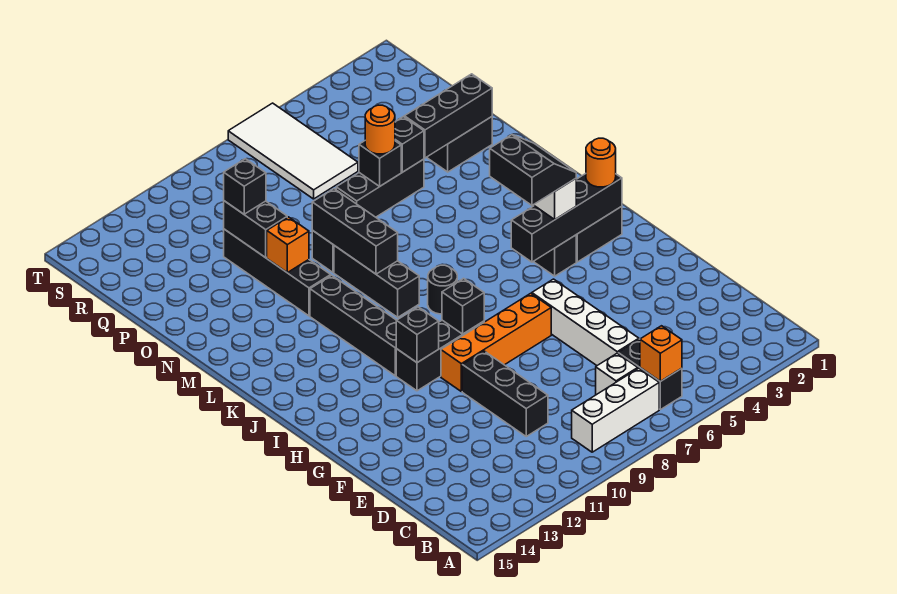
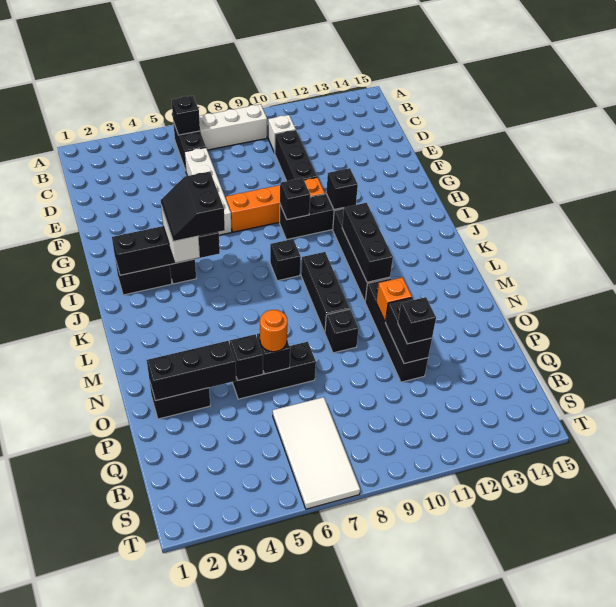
orange 1x1 brick [640,326,682,381] -> black 1x1 brick [172,96,200,135]
white 1x1 brick [596,353,638,395] -> white 1x1 brick moved to [268,115,296,153]
orange 1x1 round brick [586,138,616,187] -> none
black 1x1 round brick [428,265,457,314] -> black 1x1 brick [270,239,301,281]
black 1x3 brick [312,189,398,274] -> black 1x3 brick moved to [342,203,393,282]

